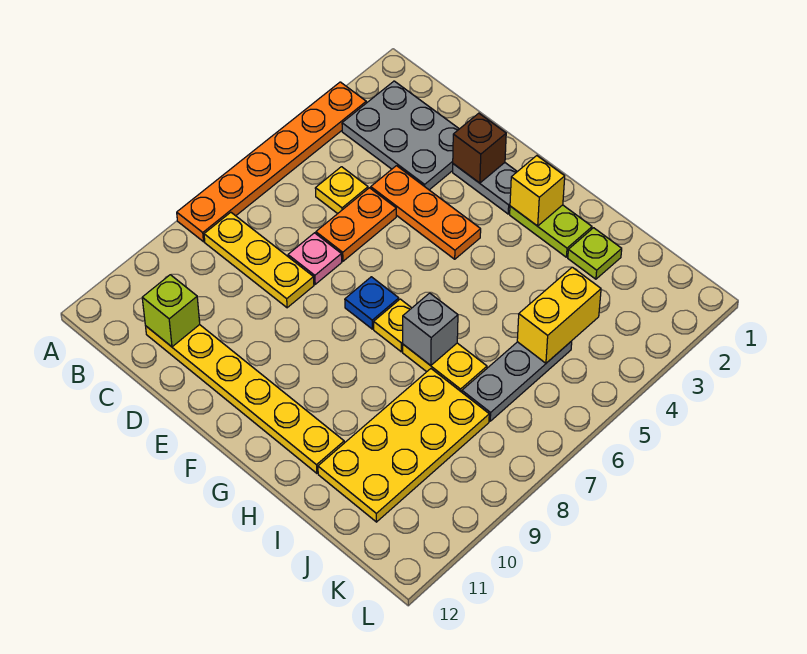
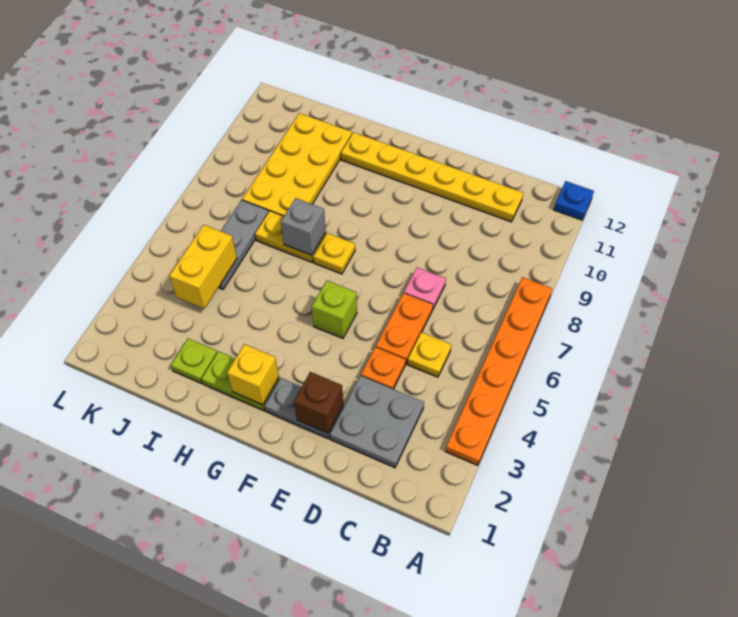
grey 2x3 plate [342,81,459,190] -> grey 2x2 plate [330,376,424,468]
yellow 1x3 plate [204,212,314,308] -> none
lime 1x1 brick [142,275,200,347] -> lime 1x1 brick moved to [312,281,357,338]
orange 1x3 plate [371,166,481,259] -> orange 1x1 plate [361,347,406,389]
blue 1x1 plate [345,277,399,329] -> blue 1x1 plate moved to [554,181,594,220]

